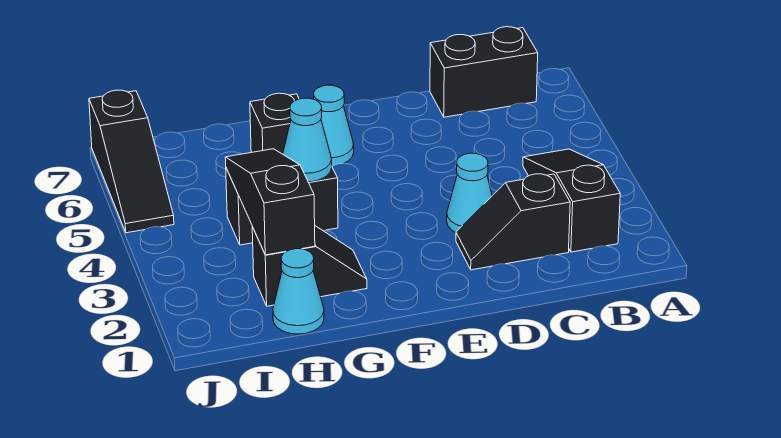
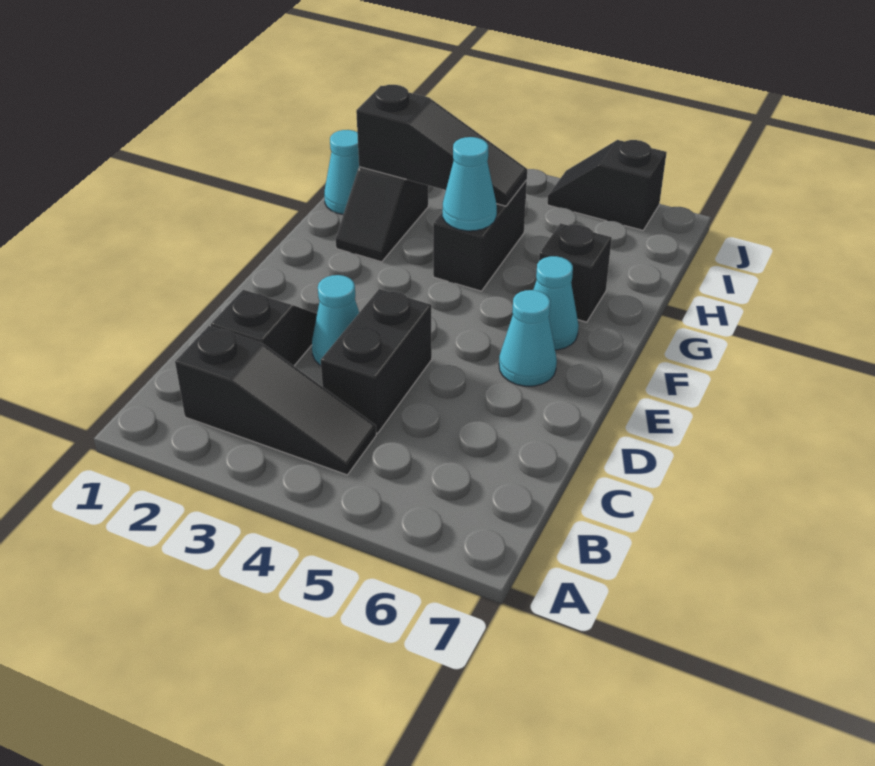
black 1x2 brick [430,27,538,117] -> black 1x2 brick moved to [321,289,432,433]
none -> cyan 1x1 cone [499,290,557,386]
black 1x3 slope [89,90,174,233] -> black 1x2 slope [547,140,667,230]

